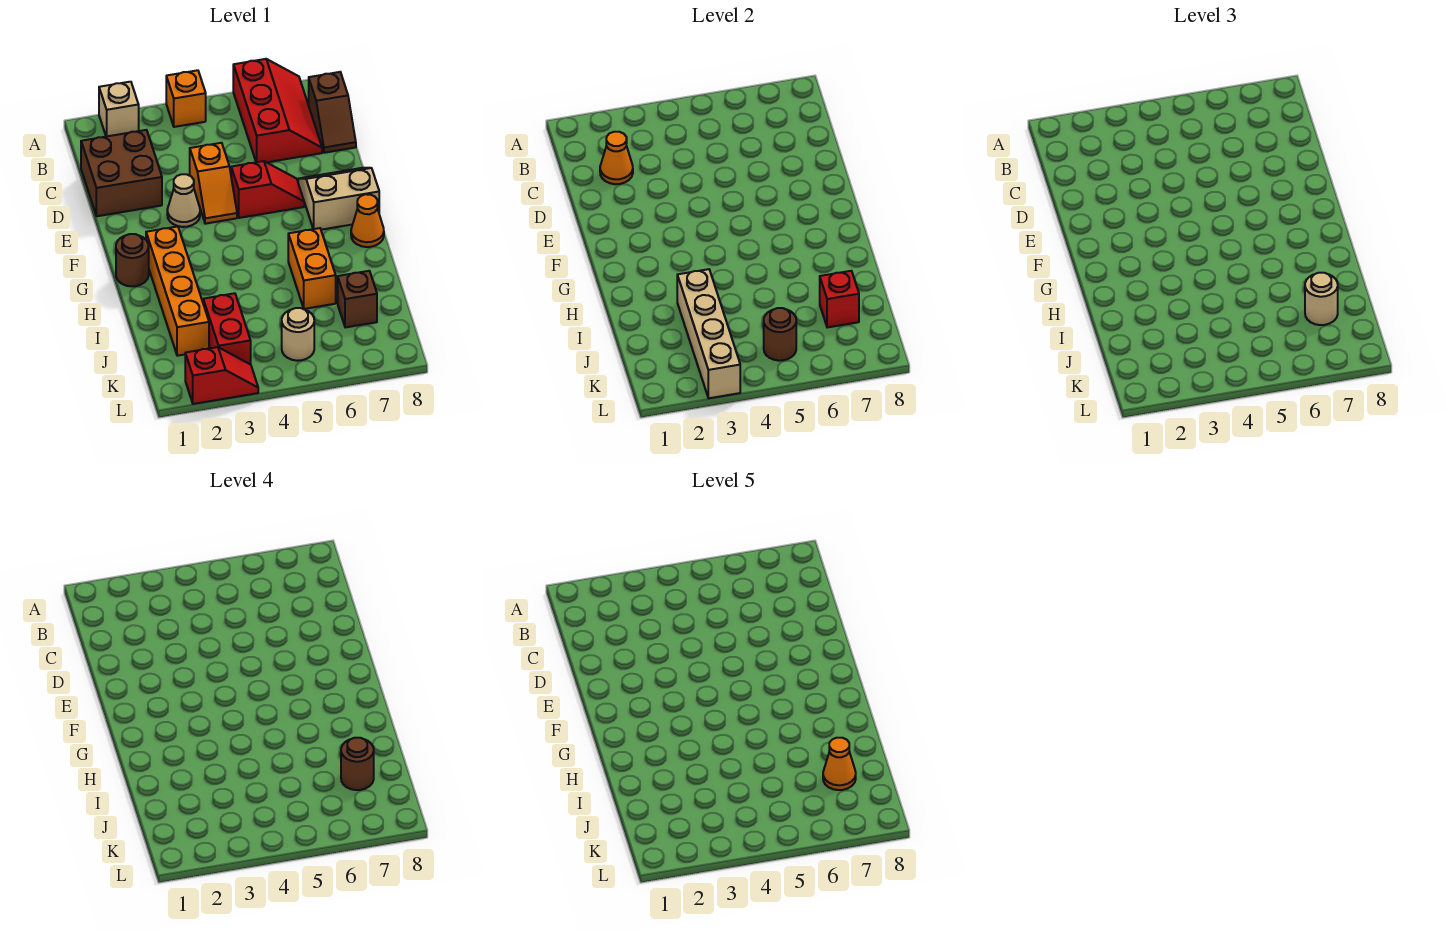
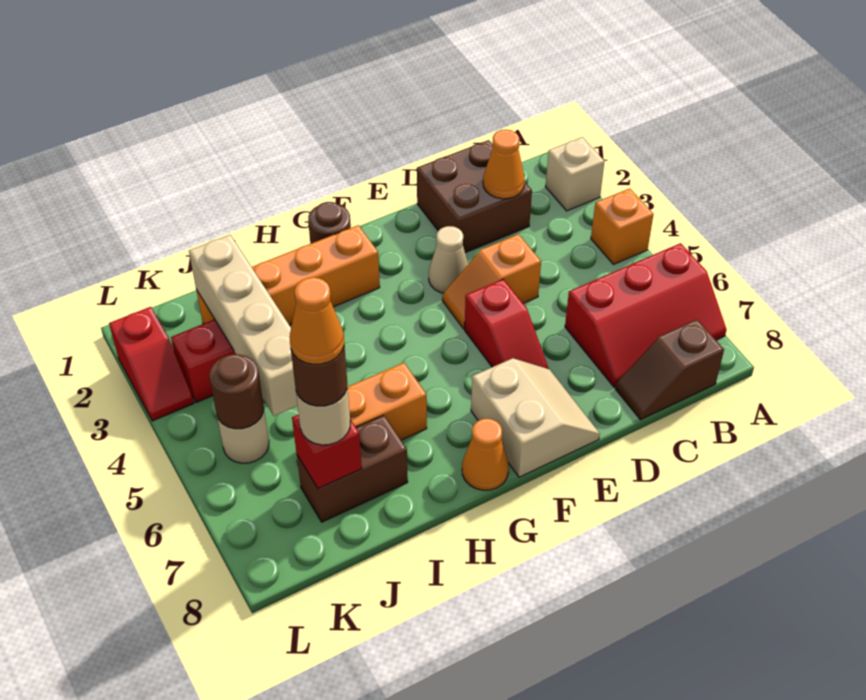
tan 1x4 brick [677,269,740,398] -> tan 1x4 brick turned to [189,235,298,416]
brown 1x1 brick [338,271,377,328] -> brown 1x2 brick [297,415,408,522]

